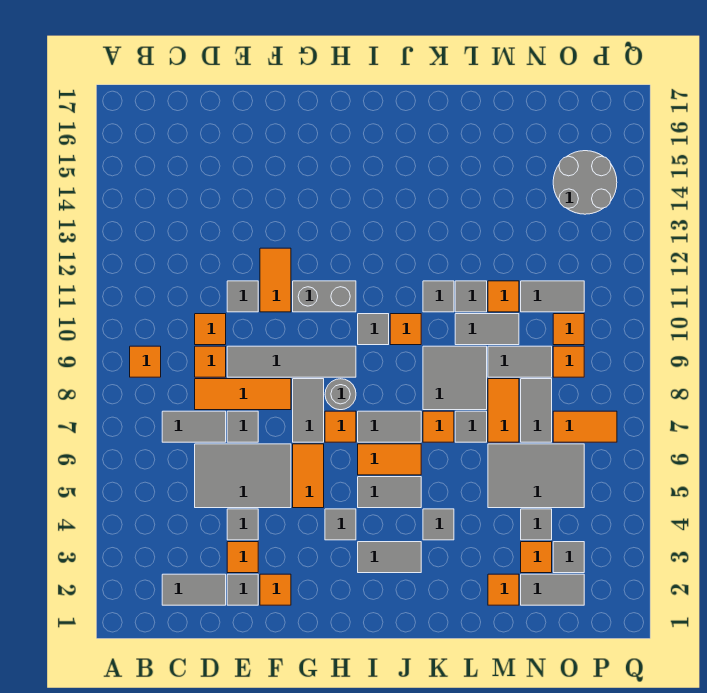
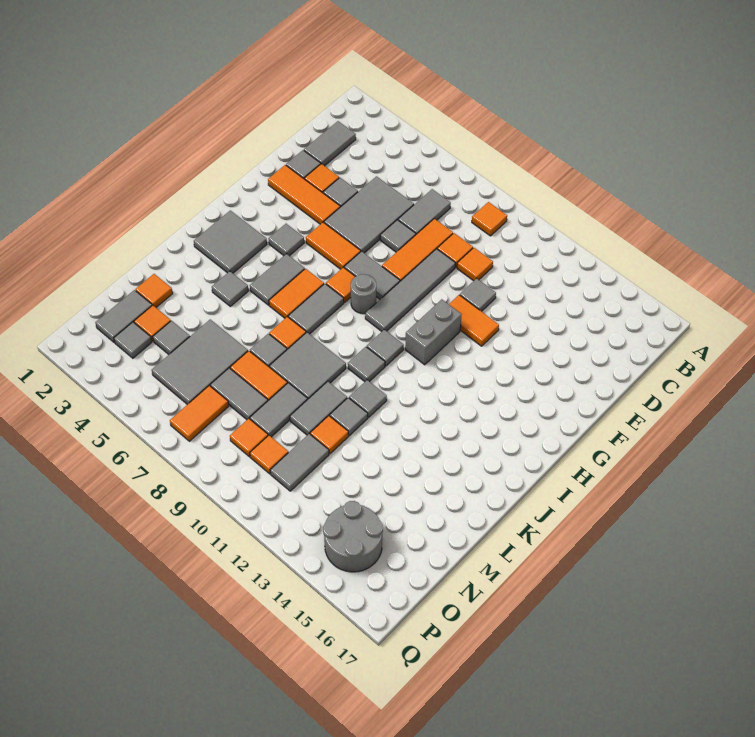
orange 1x1 tile [260,574,291,605] -> orange 1x3 tile [268,165,340,224]
grey 1x2 tile [358,542,421,573] -> grey 2x2 tile [194,210,267,273]
orange 1x1 tile [390,314,421,345] -> grey 1x1 tile [348,347,385,382]

